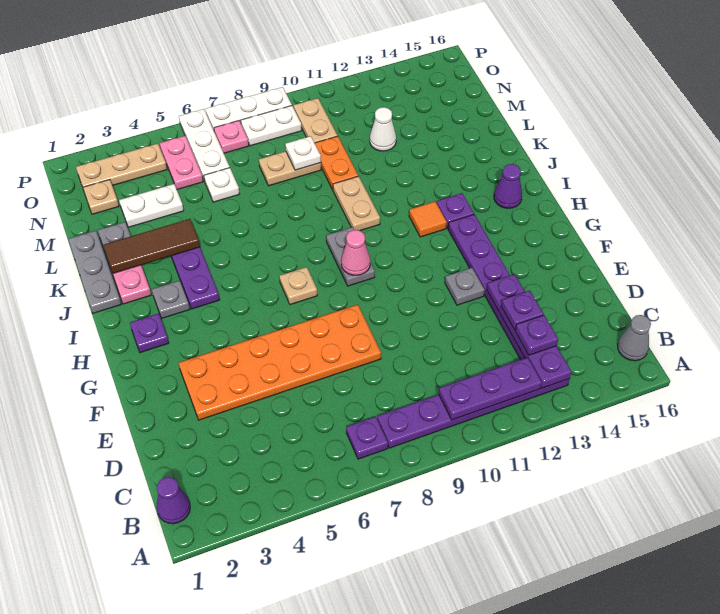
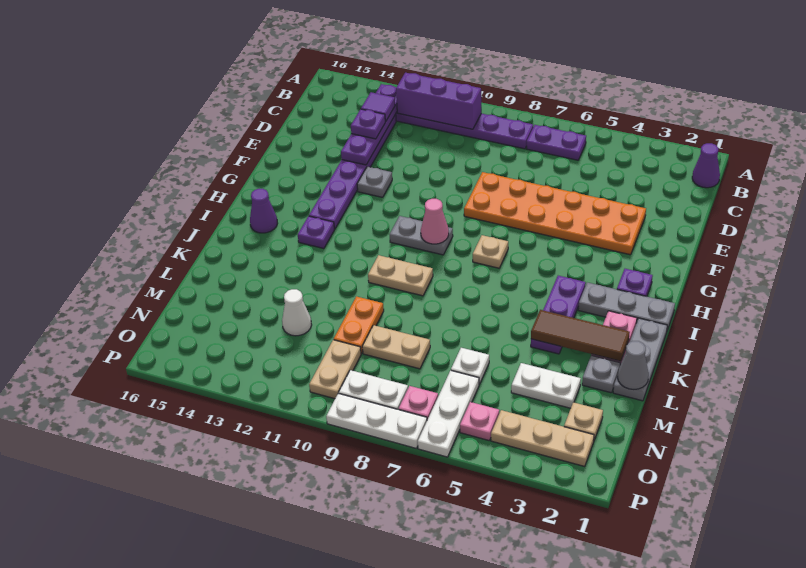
purple 1x1 plate [346,417,388,459] -> purple 1x2 plate [527,125,586,160]
purple 1x3 plate [439,358,542,420] -> purple 1x3 brick [396,73,481,129]
grey 1x1 cone [618,315,651,361] -> grey 1x1 cone moved to [618,341,649,389]
purple 1x1 plate [515,315,558,355] -> purple 1x1 tile [361,92,395,122]
grey 1x2 plate [326,227,375,286] -> grey 1x2 plate turned to [390,216,453,255]
grey 1x1 plate [152,280,190,318] -> grey 1x3 plate [578,282,675,330]
orange 1x1 tile [409,202,447,237] -> none
tan 1x2 plate [333,176,380,231] -> tan 1x2 plate turned to [368,255,433,296]
white 1x1 plate [285,136,321,170] -> none
pink 1x2 plate [160,136,203,190] -> pink 1x1 plate [460,402,499,440]

